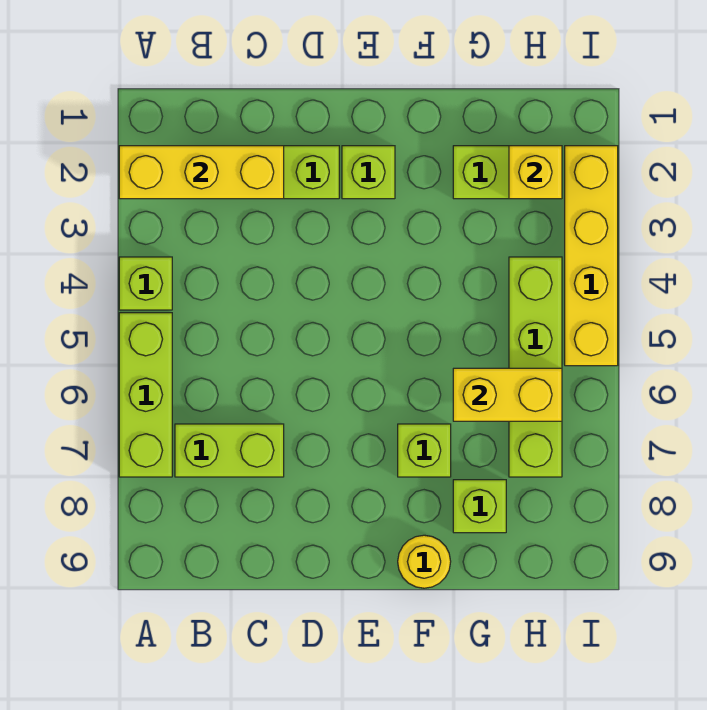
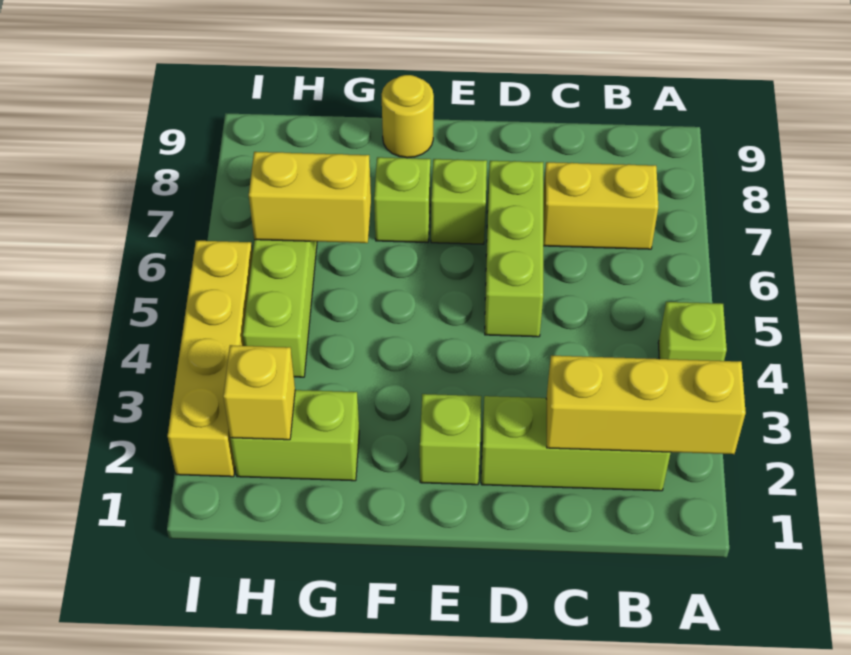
lime 1x3 brick [119,313,172,477] -> lime 1x3 brick moved to [485,161,543,337]
lime 1x2 brick [175,424,284,477] -> yellow 1x2 brick [543,162,658,249]
lime 1x1 brick [453,480,506,533] -> lime 1x1 brick moved to [431,159,487,244]

